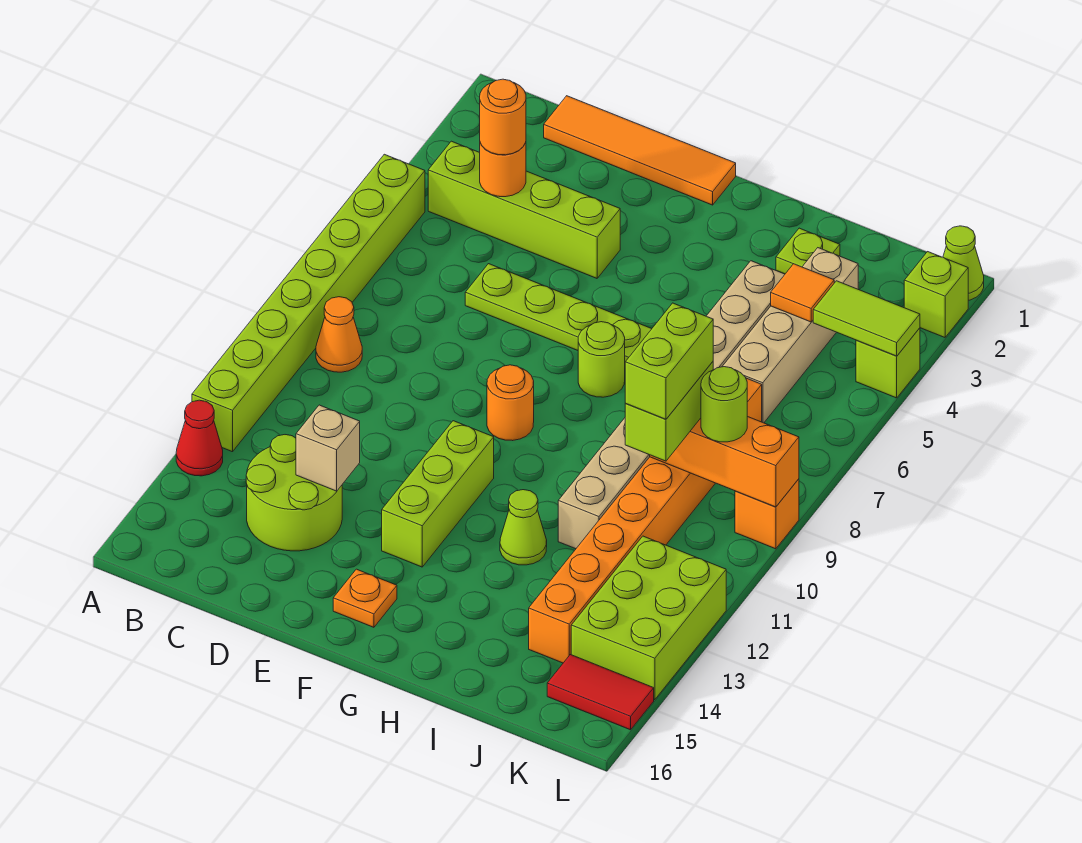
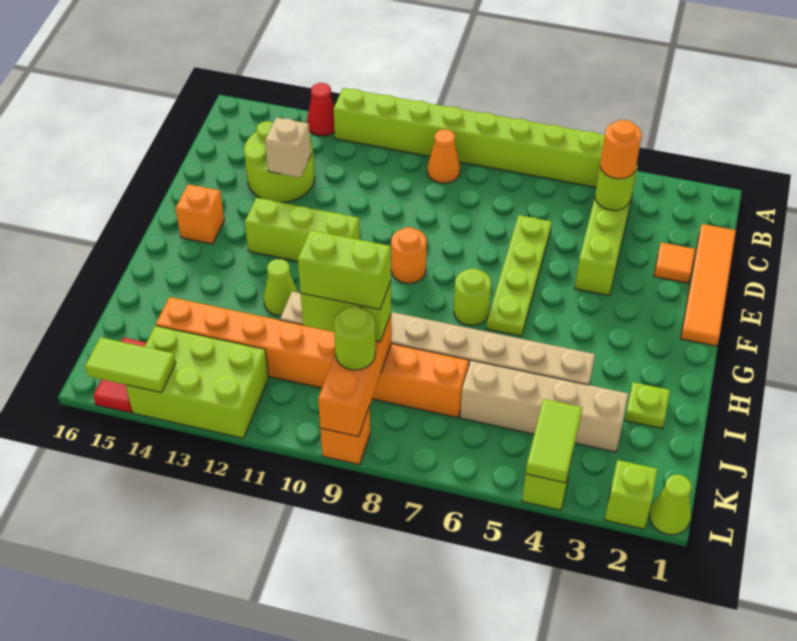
orange 1x1 round brick [480,142,526,197] -> lime 1x1 round brick [595,168,635,210]
orange 1x1 plate [333,569,397,627] -> orange 1x1 brick [176,184,224,244]
orange 1x1 tile [771,264,834,322] -> orange 1x1 tile moved to [654,242,695,283]
none -> lime 1x2 tile [85,337,176,393]

